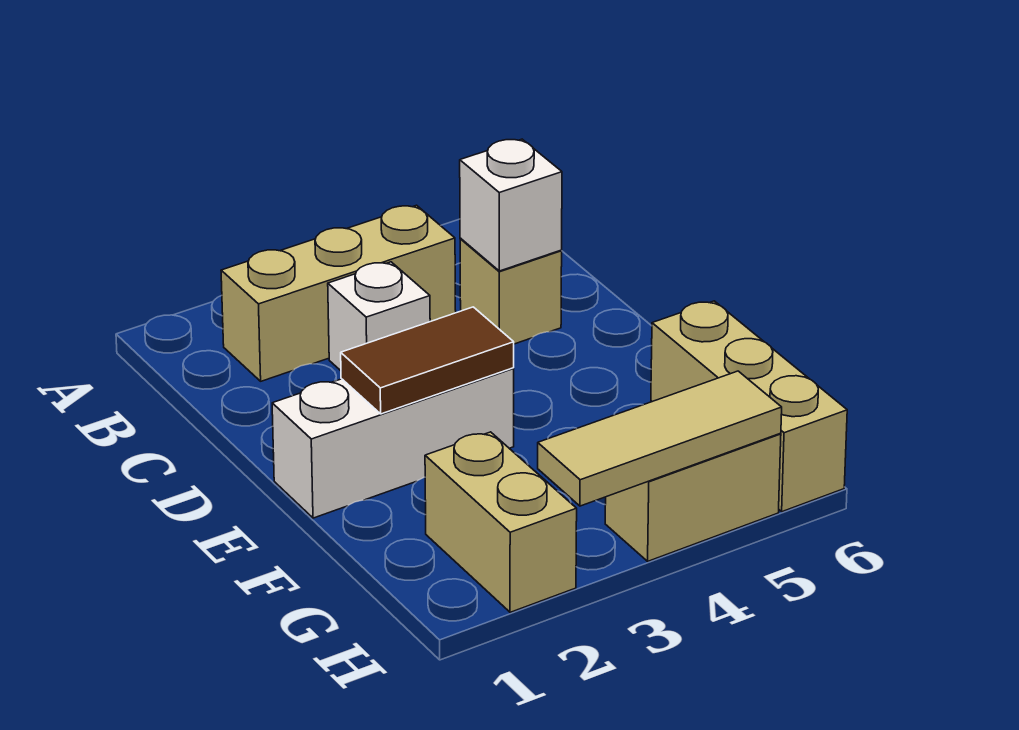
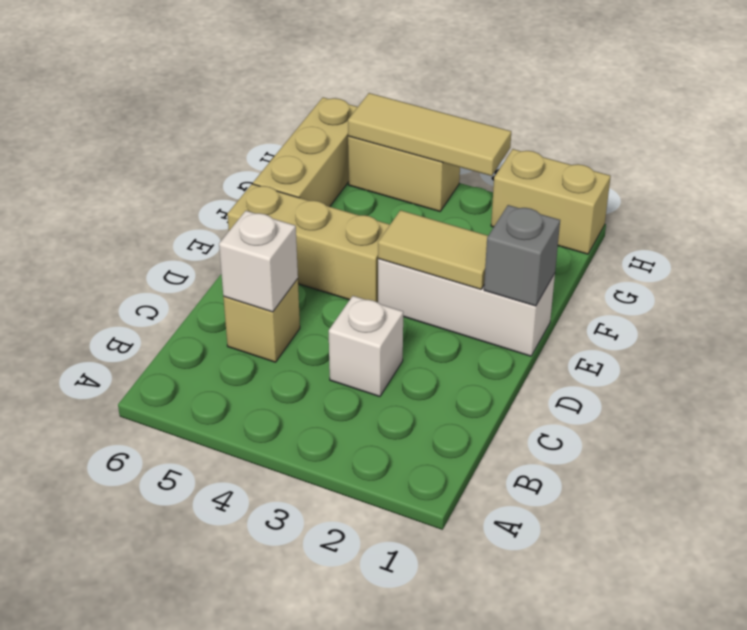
tan 1x3 brick [221,205,456,381] -> tan 1x3 brick moved to [227,184,390,302]
none -> grey 1x1 brick [484,205,560,306]
brown 1x2 tile [341,307,514,414] -> tan 1x2 tile [378,210,488,289]
tan 1x2 brick [425,432,577,612] -> tan 1x2 brick turned to [491,149,611,254]

